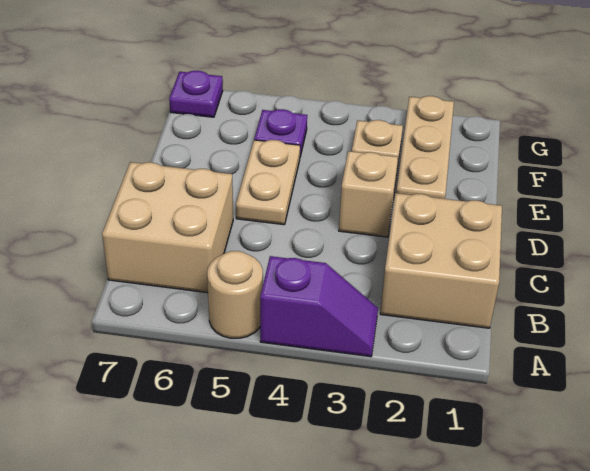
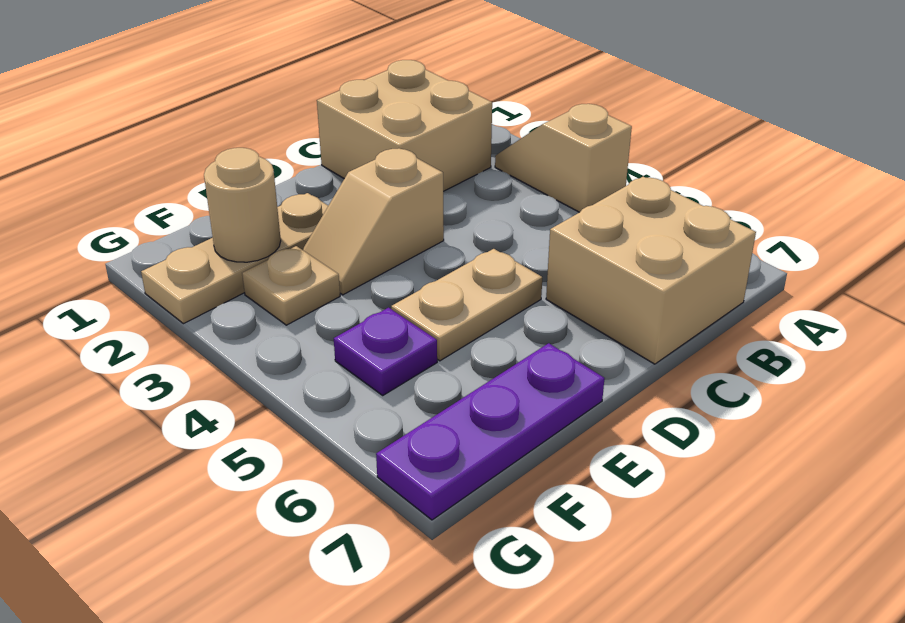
purple 1x2 slope [260,256,378,357] -> tan 1x2 slope [495,104,632,212]
tan 1x1 round brick [207,251,263,338] -> tan 1x1 round brick moved to [204,148,281,262]
purple 1x1 plate [169,71,223,117] -> purple 1x3 plate [376,343,605,520]

